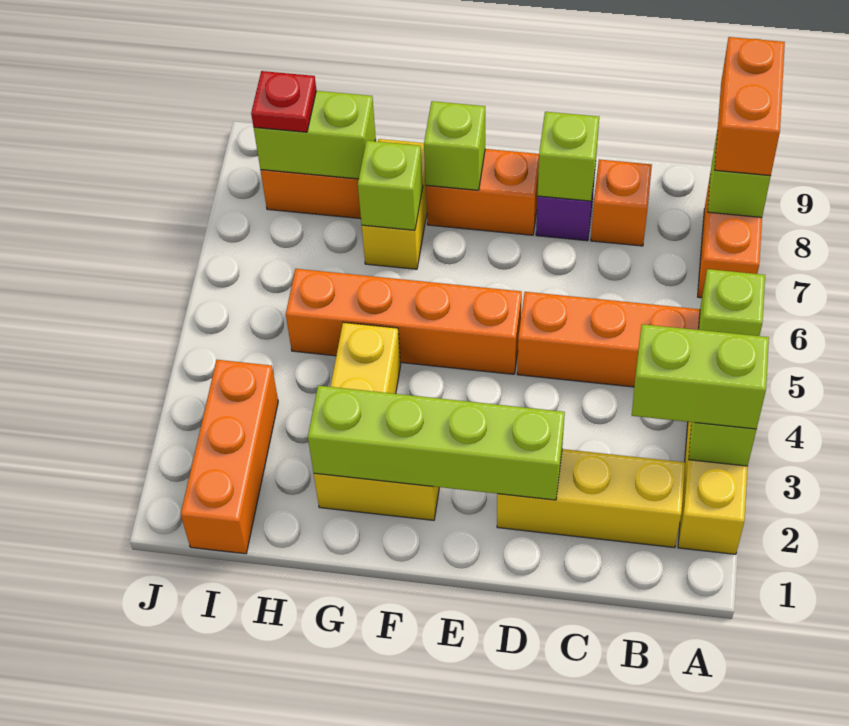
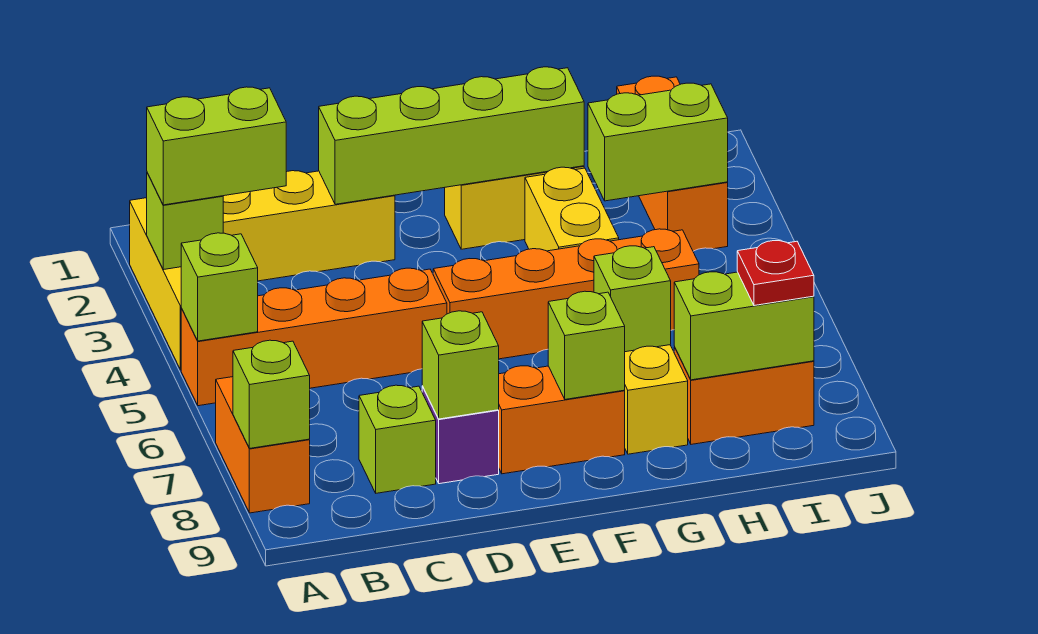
orange 1x2 brick [715,37,785,176] -> none
orange 1x1 brick [591,159,652,246] -> lime 1x1 brick [359,385,436,493]
none -> lime 1x2 brick [588,83,728,201]

